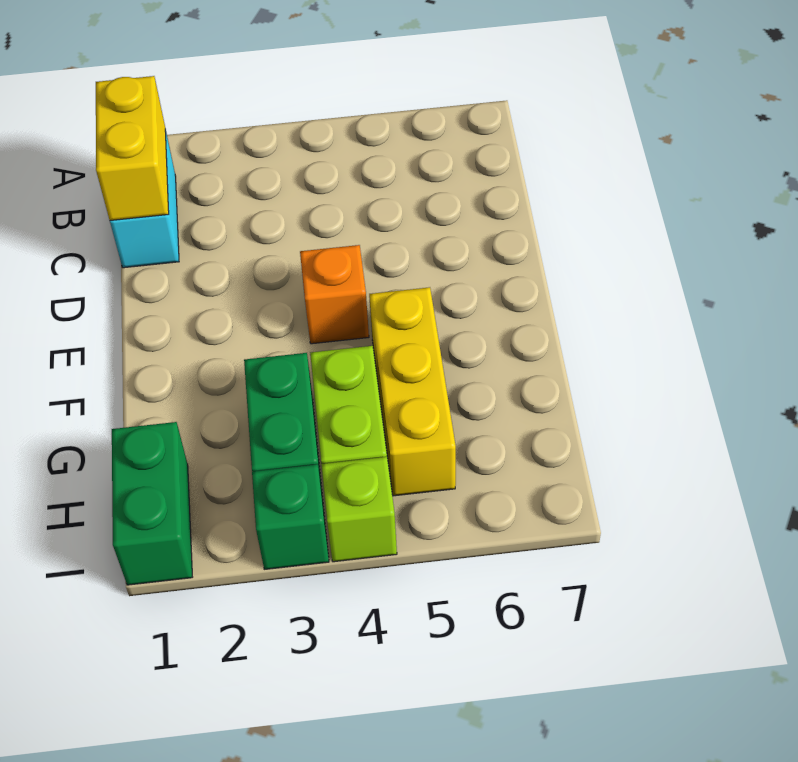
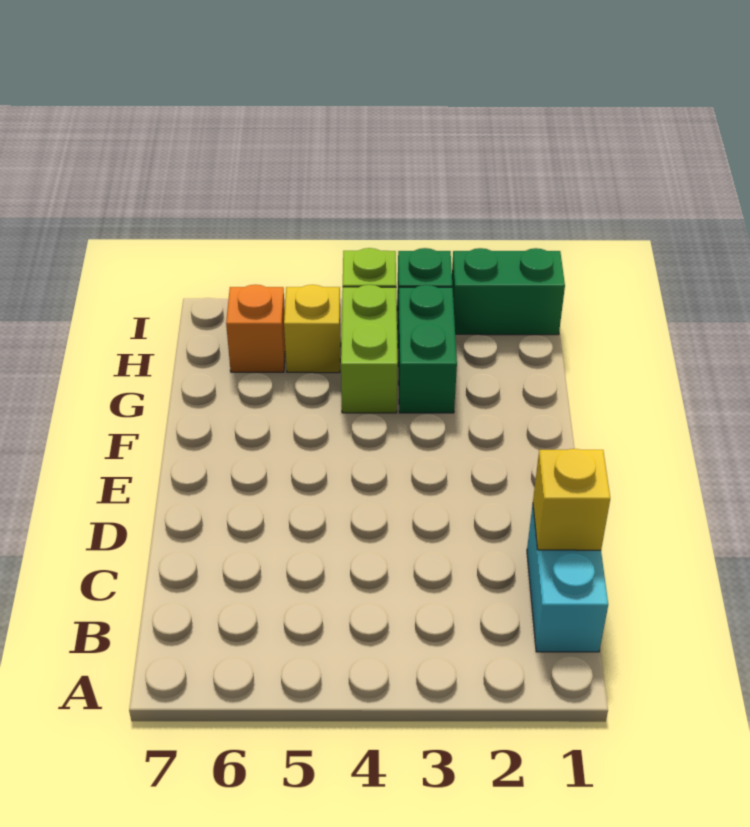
yellow 1x2 brick [96,76,169,220] -> yellow 1x1 brick [533,449,610,550]
orange 1x1 brick [300,245,369,344] -> orange 1x1 brick moved to [226,285,285,372]
yellow 1x3 brick [369,287,456,496] -> yellow 1x1 brick [284,285,341,373]
green 1x2 brick [112,422,192,585] -> green 1x2 brick turned to [452,248,565,335]

